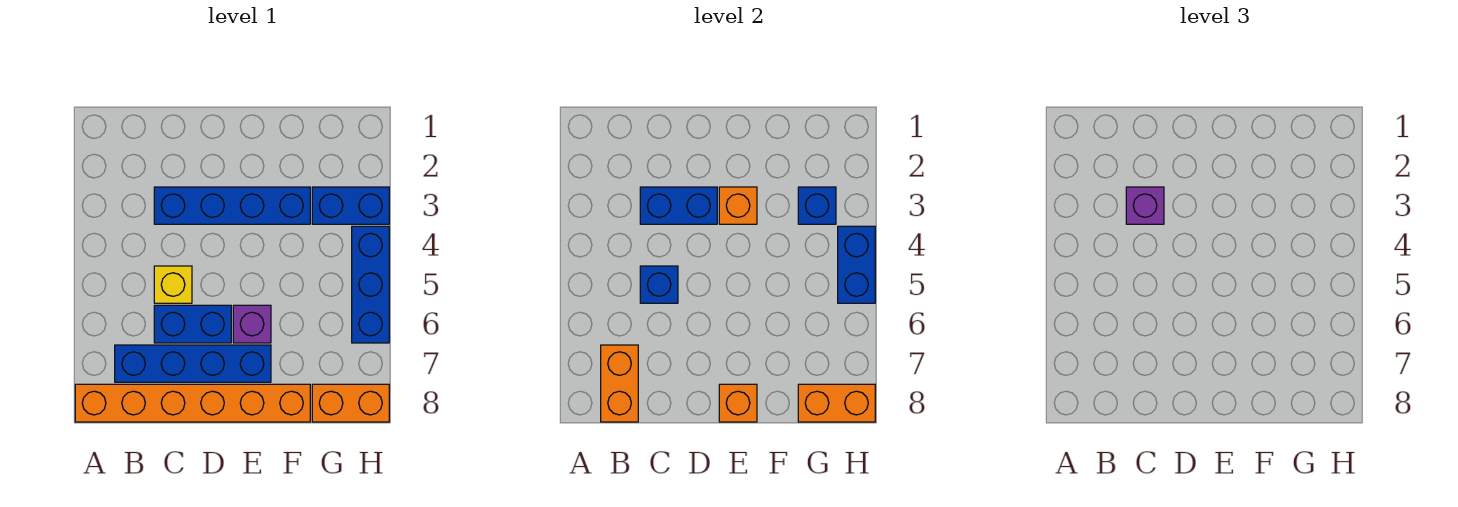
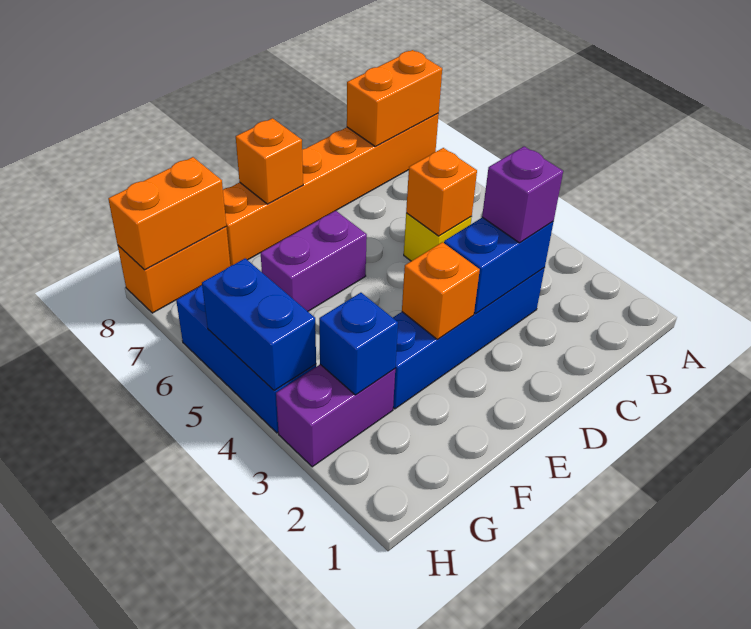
blue 1x4 brick [115,345,271,382] -> none
orange 1x2 brick [601,345,638,422] -> orange 1x2 brick turned to [347,50,442,146]
blue 1x1 brick [640,266,678,303] -> orange 1x1 brick [406,148,477,236]
blue 1x2 brick [154,305,231,343] -> none
purple 1x1 brick [233,305,271,343] -> purple 1x2 brick [261,211,367,311]
blue 1x2 brick [312,187,389,224] -> purple 1x2 brick [276,365,395,467]

